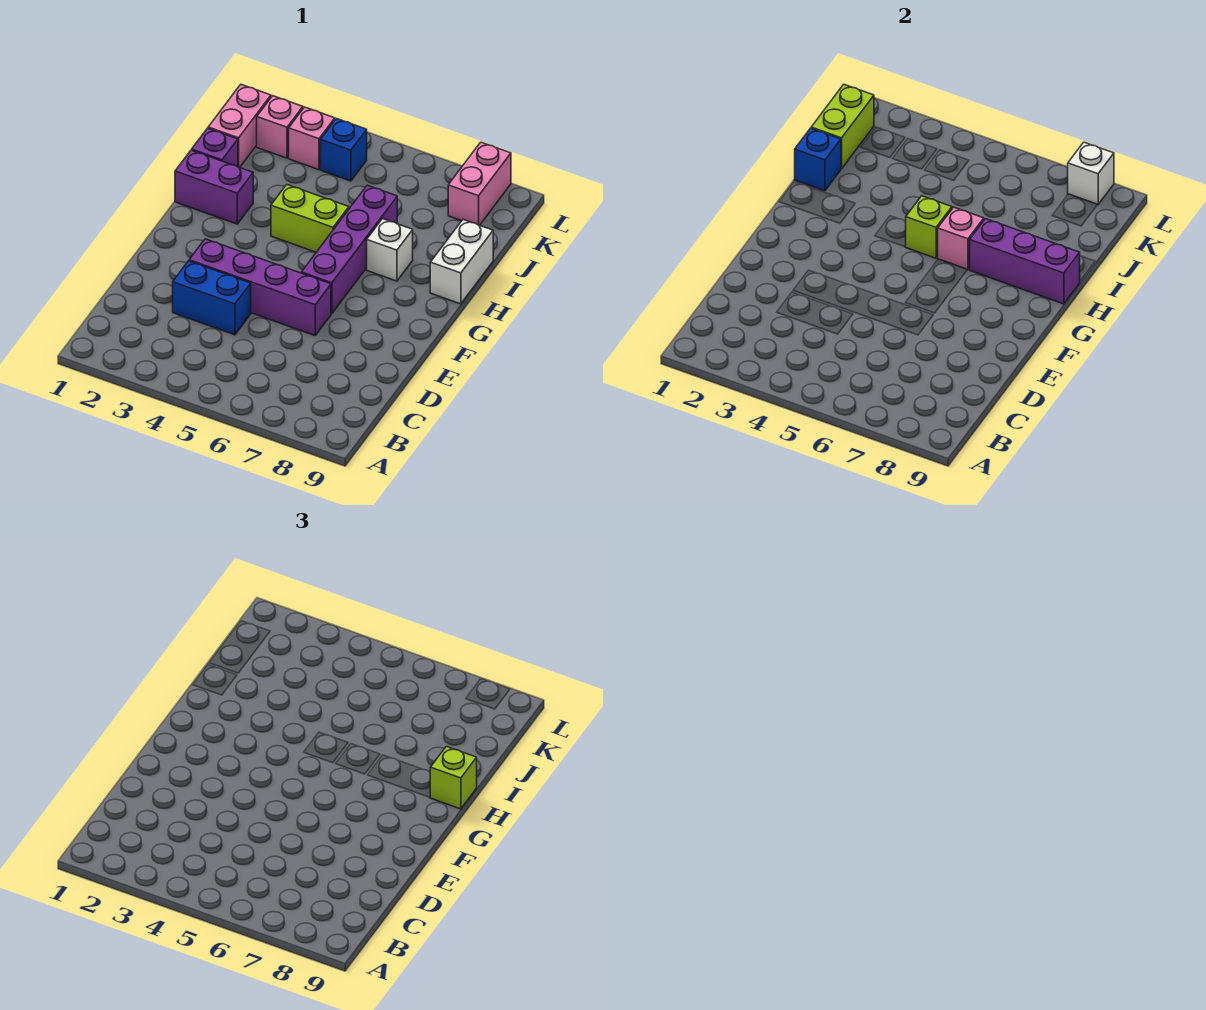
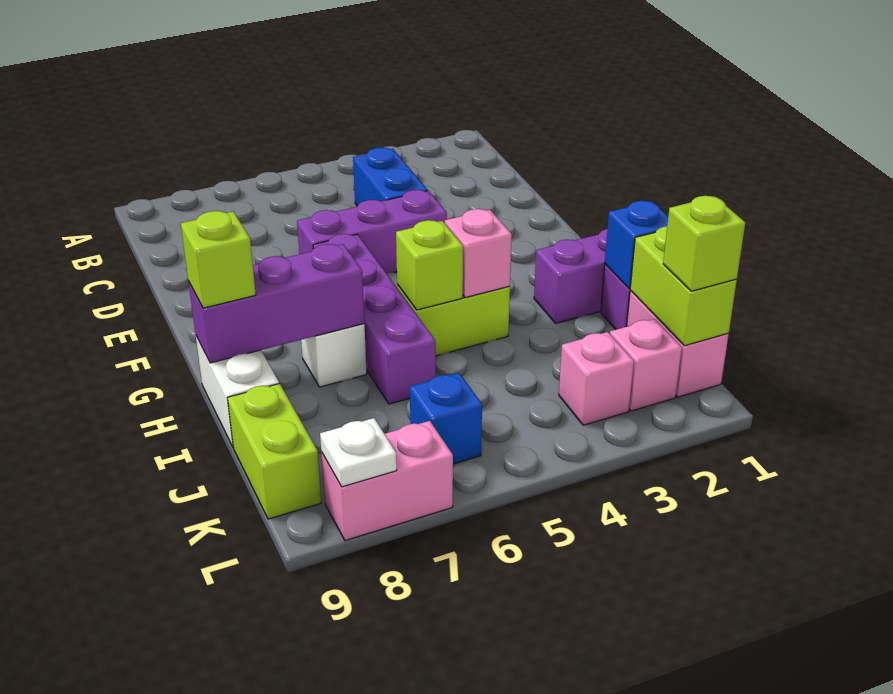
blue 1x2 brick [173,261,251,335] -> blue 1x2 brick turned to [353,147,428,206]
purple 1x4 brick [189,239,331,335] -> purple 1x3 brick [297,190,447,273]
pink 1x1 brick [938,207,984,270] -> pink 1x1 brick moved to [445,209,512,298]
none -> lime 1x2 brick [228,384,321,519]
none -> lime 1x1 brick [663,196,745,291]
blue 1x1 brick [321,119,367,181] -> blue 1x1 brick moved to [410,373,482,464]
pink 1x2 brick [448,142,511,225] -> pink 1x2 brick turned to [321,421,453,541]
white 1x1 brick [1068,142,1114,205] -> white 1x1 plate [320,418,397,487]

